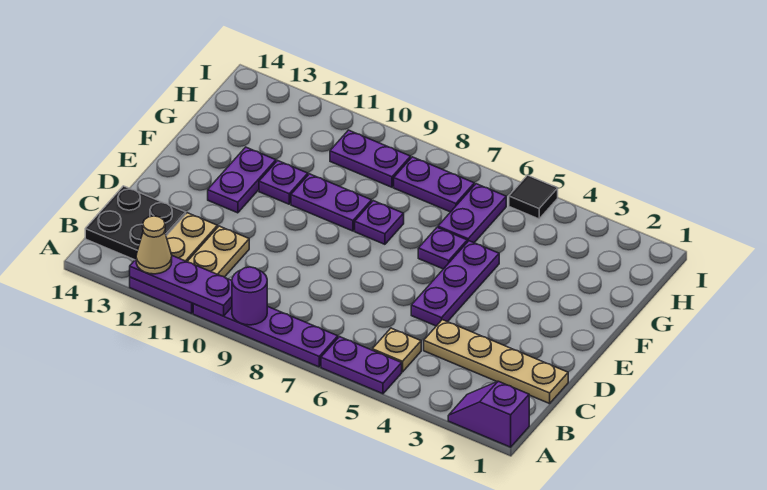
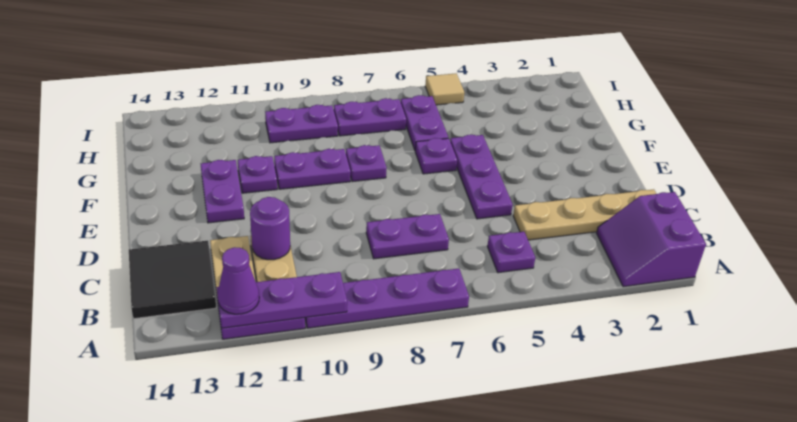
purple 1x2 slope [448,381,529,447] -> purple 2x2 slope [597,192,706,287]
purple 1x2 plate [321,337,402,394] -> purple 1x2 plate moved to [366,214,449,259]
purple 1x1 round brick [232,267,267,325] -> purple 1x1 round brick moved to [250,197,290,260]
tan 1x1 cone [136,216,172,274] -> purple 1x1 cone [217,247,259,314]
tan 1x1 plate [372,328,421,372] -> purple 1x1 plate [487,232,535,273]
black 2x2 plate [85,186,186,260] -> black 2x2 tile [129,241,216,319]
black 1x1 tile [509,175,558,219] -> tan 1x1 tile [425,74,464,105]

